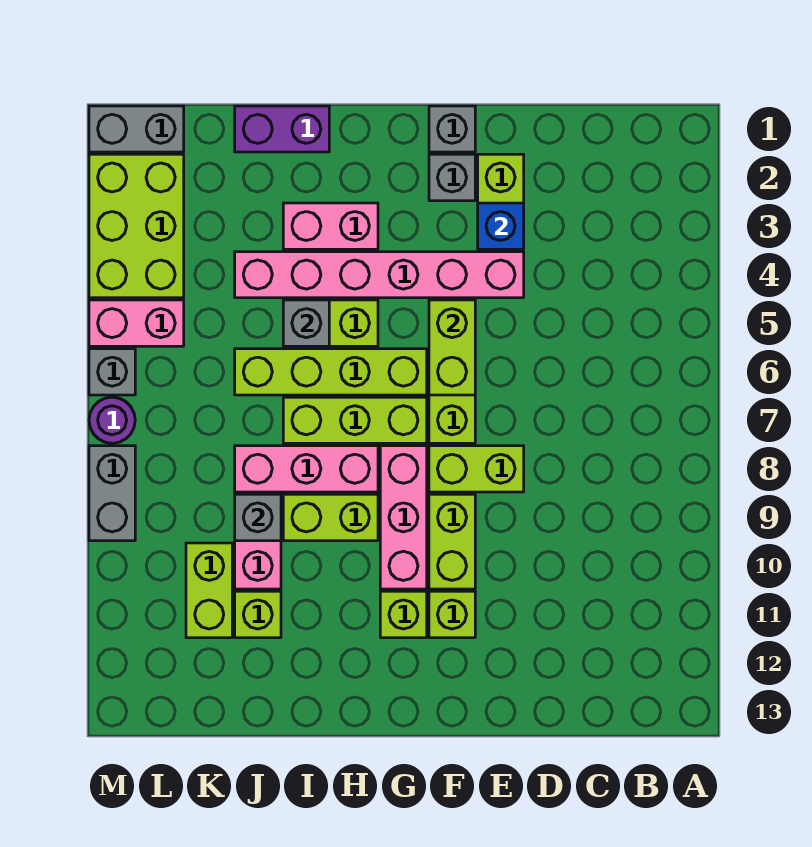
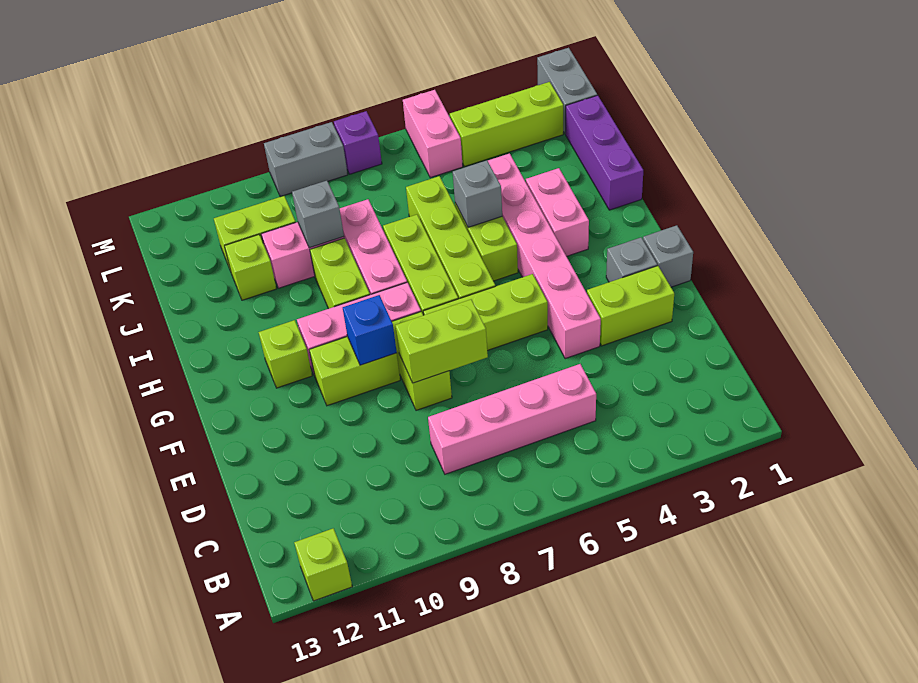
none -> pink 1x4 brick [428,364,596,474]
blue 1x1 brick [478,203,524,249] -> blue 1x1 brick moved to [343,295,397,365]
lime 1x2 brick [429,300,475,395] -> lime 1x2 brick moved to [396,300,488,383]
lime 1x1 brick [429,591,475,638] -> lime 1x1 brick moved to [294,528,352,601]
purple 1x2 brick [235,106,329,152] -> purple 1x3 brick [566,95,643,210]
lime 2x3 brick [89,154,184,298] -> lime 1x3 brick [450,82,563,167]
grey 1x1 brick [89,349,135,395] -> none
purple 1x1 round brick [89,397,135,443] -> purple 1x1 brick [334,111,382,174]

